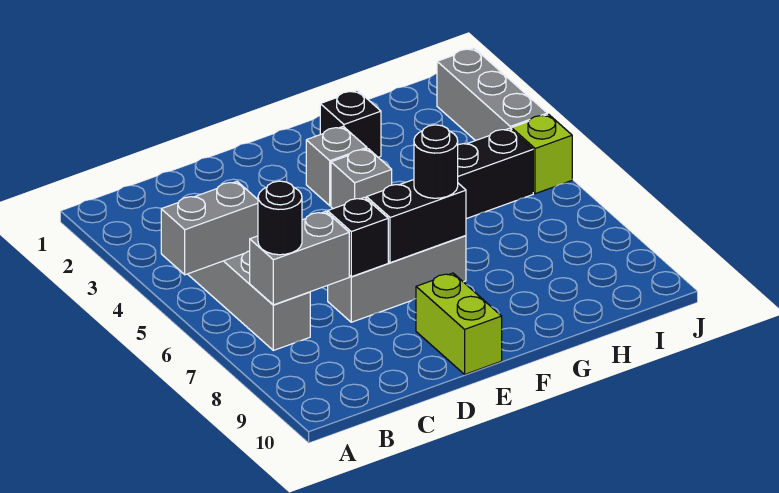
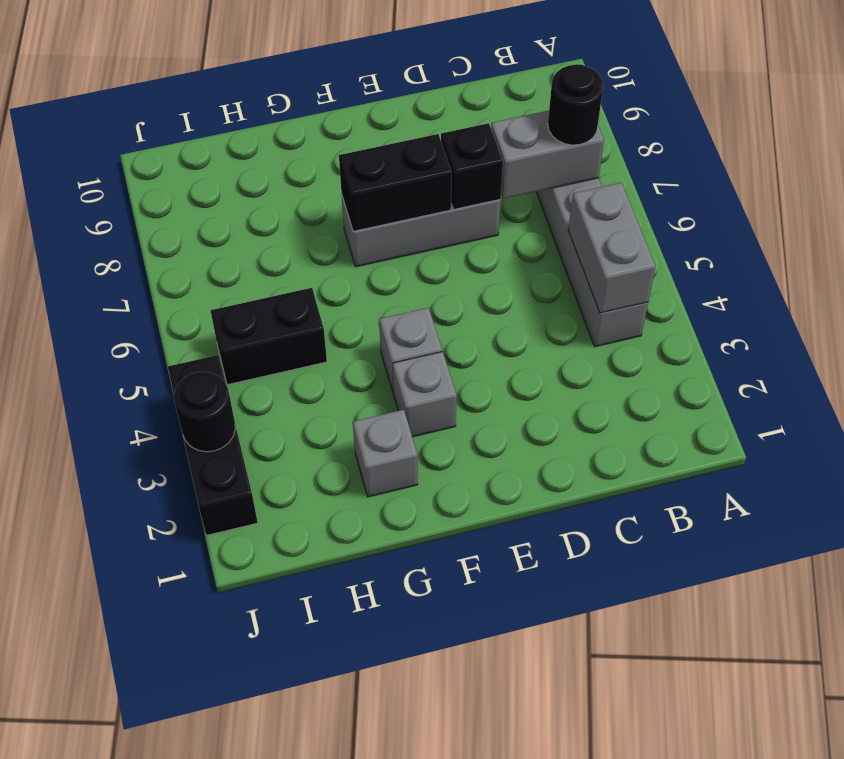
grey 1x2 brick [161,182,258,275] -> grey 1x2 brick turned to [568,183,656,313]
lime 1x2 brick [416,273,502,374] -> none
black 1x1 round brick [414,125,458,198] -> black 1x1 round brick moved to [174,372,235,452]
black 1x1 brick [320,90,381,157] -> grey 1x1 brick [353,410,418,497]
grey 1x3 brick [437,48,547,141] -> black 1x3 brick [168,355,258,535]
lime 1x1 brick [512,114,572,194] -> none

